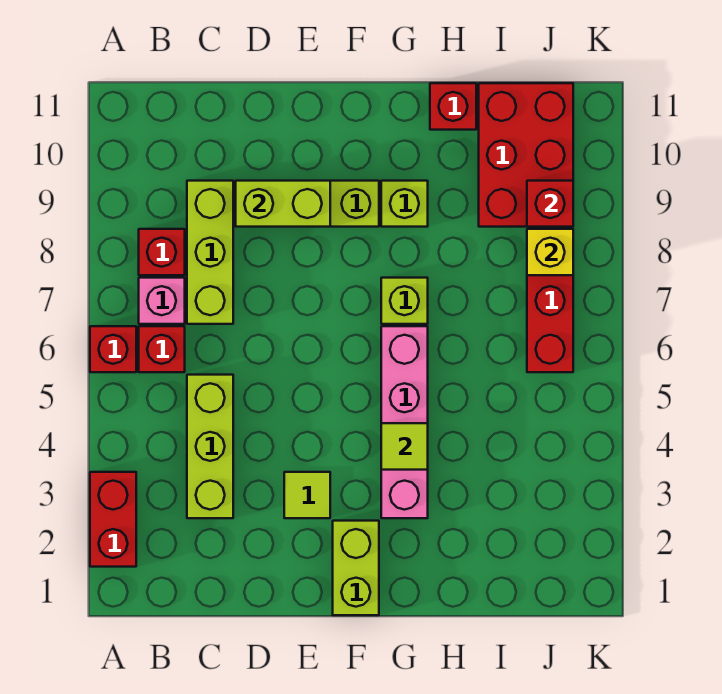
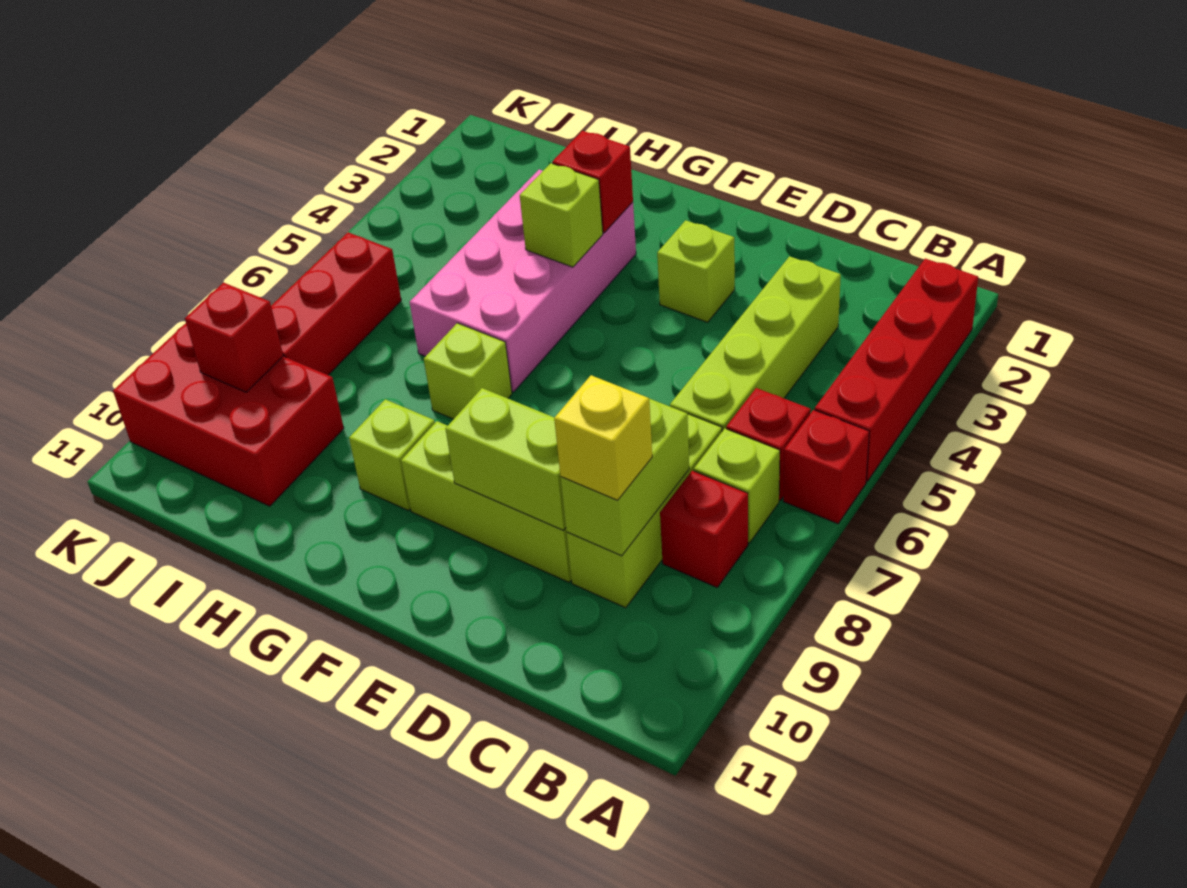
red 1x2 brick [90,472,136,567] -> red 1x4 brick [815,259,978,481]
pink 1x1 brick [139,278,185,324] -> lime 1x1 brick [694,429,780,543]
lime 1x3 brick [187,375,233,518] -> lime 1x4 brick [670,256,841,431]
lime 1x1 tile [284,472,330,518] -> lime 1x1 brick [657,220,735,322]
lime 1x2 brick [333,521,379,615] -> lime 1x2 brick moved to [561,399,689,556]
pink 1x4 brick [381,326,428,518] -> pink 2x4 brick [410,169,636,392]
lime 1x1 tile [381,423,428,470] -> lime 1x1 brick [520,163,603,267]
red 1x1 brick [430,83,476,130] -> red 1x1 brick moved to [552,131,633,233]
red 2x3 brick [479,83,573,227] -> red 2x3 brick turned to [113,323,344,506]
yellow 1x1 brick [527,229,573,275] -> yellow 1x1 brick moved to [554,375,652,500]

